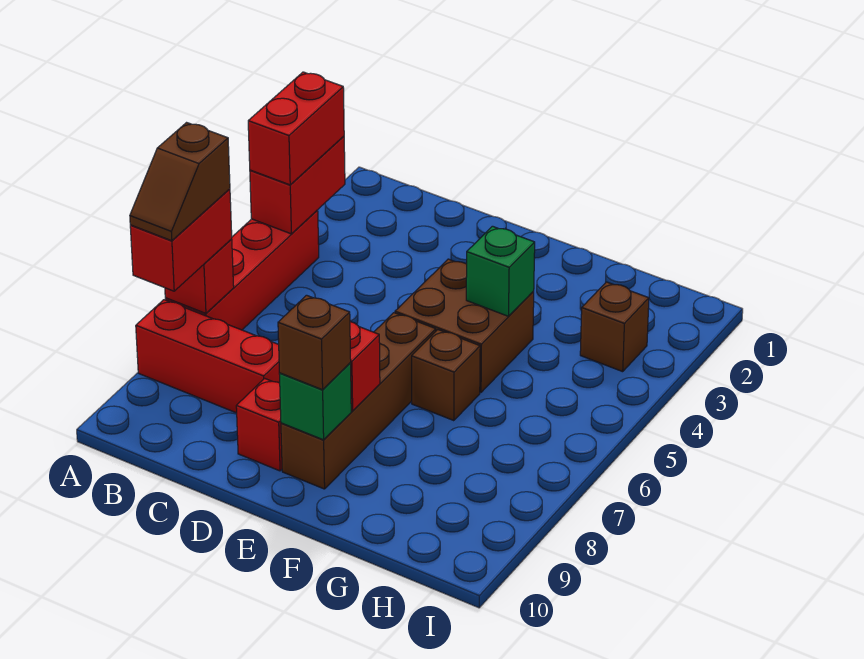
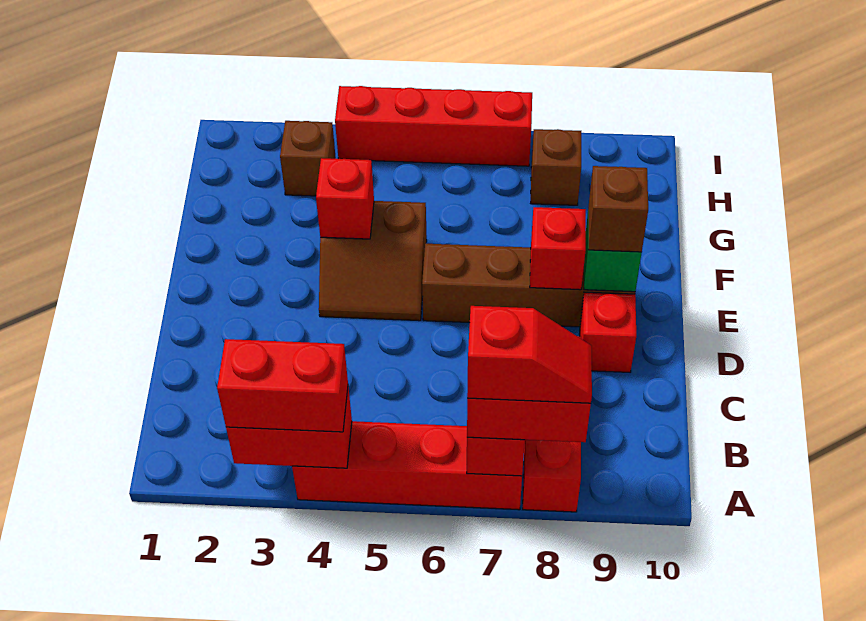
brown 1x2 slope [130,123,230,241] -> red 1x2 slope [467,306,592,403]
brown 2x2 brick [395,259,534,392] -> brown 2x2 slope [319,201,427,321]
green 1x1 brick [466,226,535,316] -> red 1x1 brick [316,158,374,239]
brown 1x1 brick [412,330,480,421] -> brown 1x1 brick moved to [531,129,581,205]
none -> red 1x4 brick [335,86,532,166]

